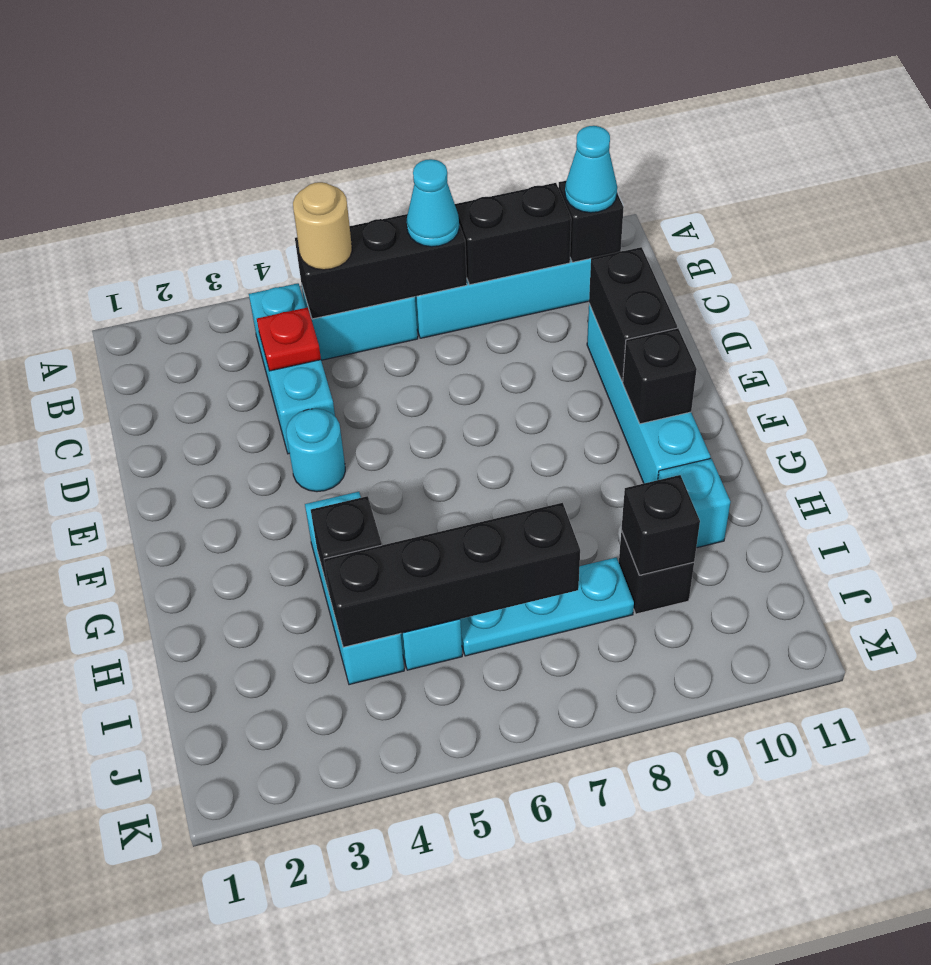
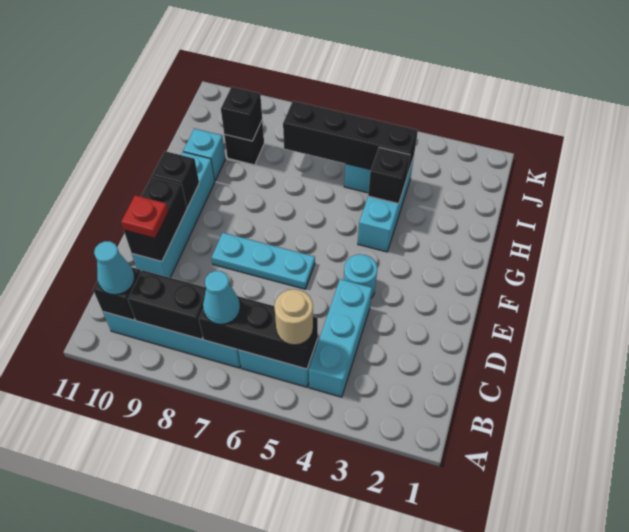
red 1x1 plate [257,307,321,371] -> red 1x1 plate moved to [121,195,169,238]
cyan 1x3 plate [460,558,634,656] -> cyan 1x3 plate moved to [212,233,315,289]

